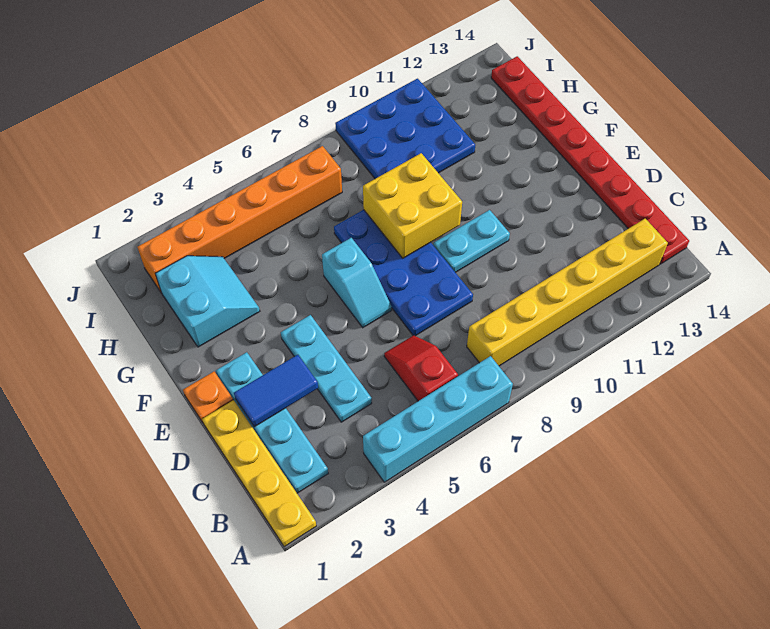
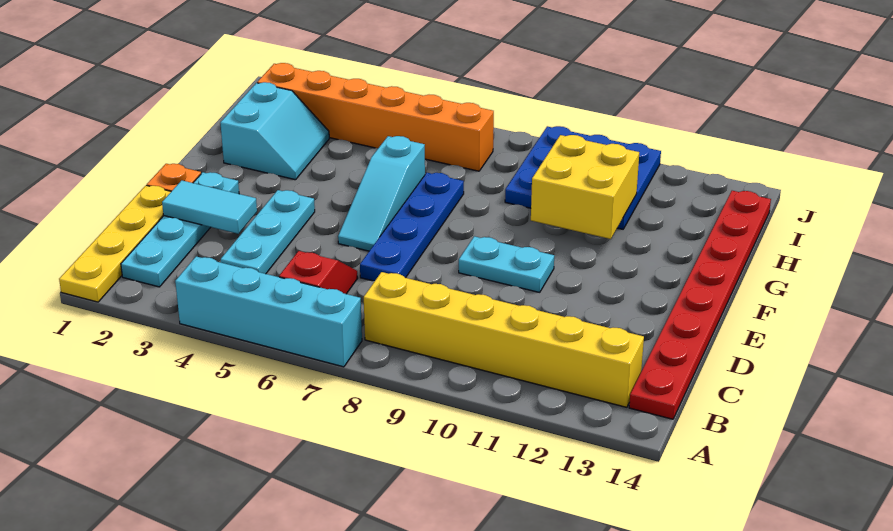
blue 1x2 tile [234,355,318,427] -> cyan 1x2 tile [162,180,257,234]
blue 2x4 plate [334,210,473,336] -> blue 1x4 plate [360,173,464,281]
cyan 1x2 slope [322,238,392,328] -> cyan 1x3 slope [338,136,425,251]
yellow 2x2 brick [363,153,462,258] -> yellow 2x2 brick moved to [531,135,639,239]

